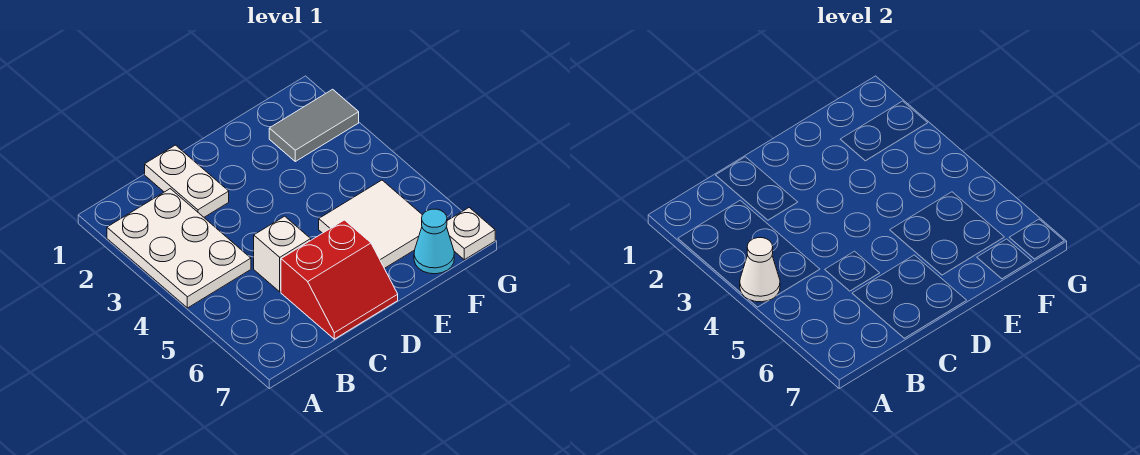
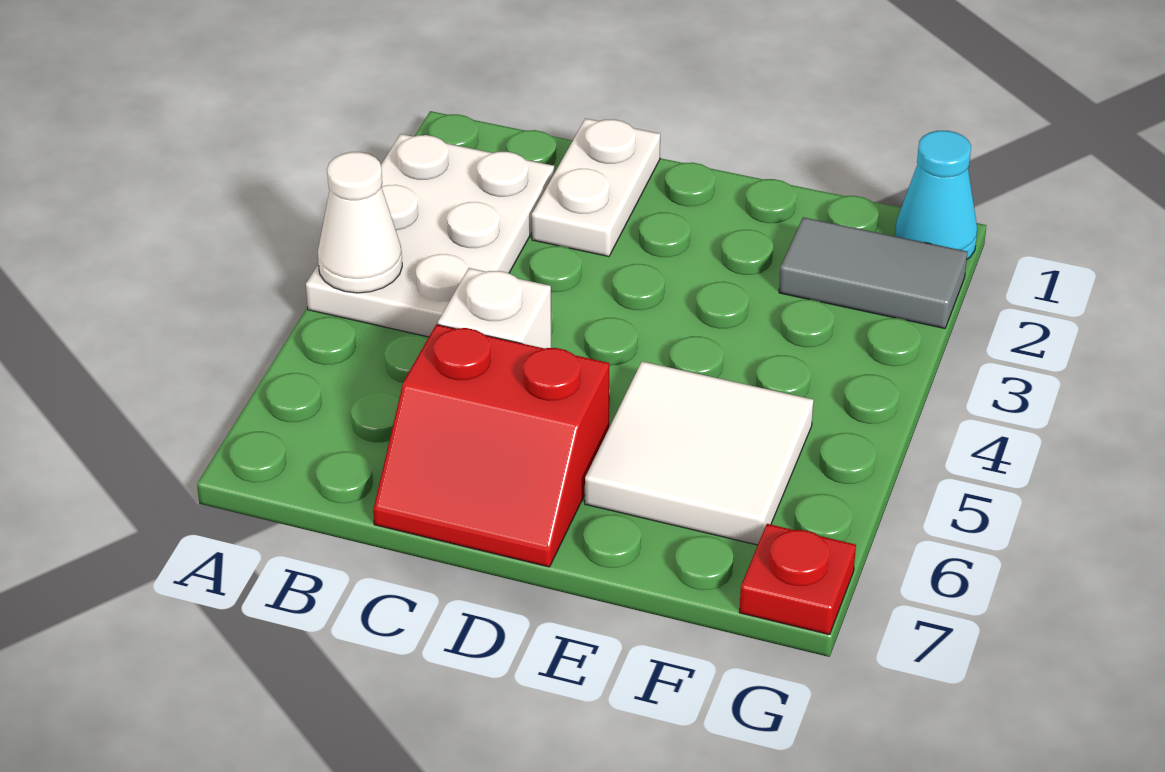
cyan 1x1 cone [414,209,454,274] -> cyan 1x1 cone moved to [895,131,977,259]
white 1x1 plate [447,208,495,260] -> red 1x1 plate [739,524,856,635]

